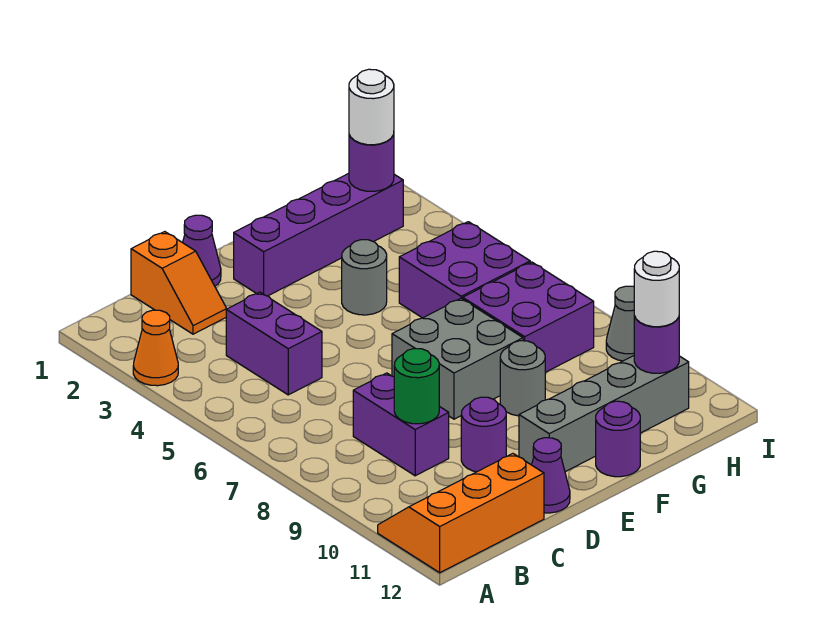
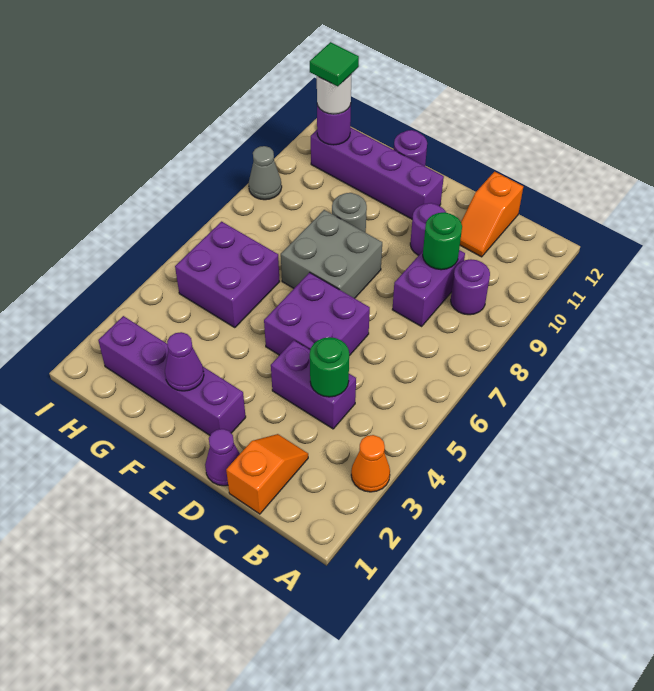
orange 2x3 slope [378,454,544,573] -> orange 1x2 slope [460,172,523,257]
purple 1x2 brick [226,292,322,395] -> purple 1x2 brick turned to [271,340,356,429]
none -> green 1x1 round brick [310,337,349,397]
purple 1x1 cone [532,438,570,513] -> purple 1x1 cone moved to [165,332,204,391]
grey 1x4 brick [519,356,689,472] -> purple 1x4 brick [311,127,444,219]
grey 1x1 round brick [342,240,387,315] -> none
purple 2x2 brick [463,262,594,372] -> purple 2x2 brick moved to [264,273,370,356]
purple 1x1 round brick [349,134,394,191] -> purple 1x1 round brick moved to [451,259,490,315]
white 1x1 round brick [349,69,394,145] -> none
none -> green 1x1 tile [310,42,359,86]

